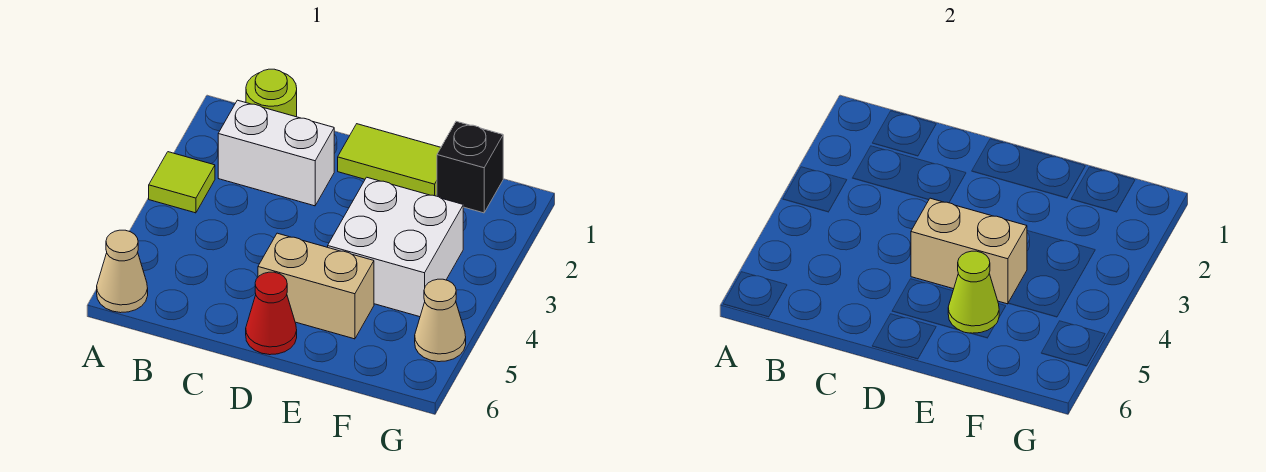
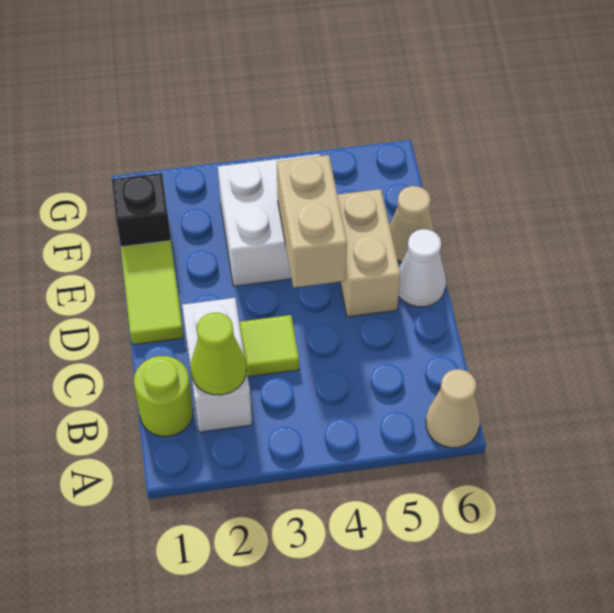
lime 1x1 tile [149,152,215,213] -> lime 1x1 tile moved to [240,315,299,377]
red 1x1 cone [246,272,297,355] -> white 1x1 cone [399,229,446,307]
lime 1x1 cone [948,251,999,333] -> lime 1x1 cone moved to [191,313,246,395]
tan 1x1 cone [415,279,466,362] -> tan 1x1 cone moved to [389,186,435,262]

